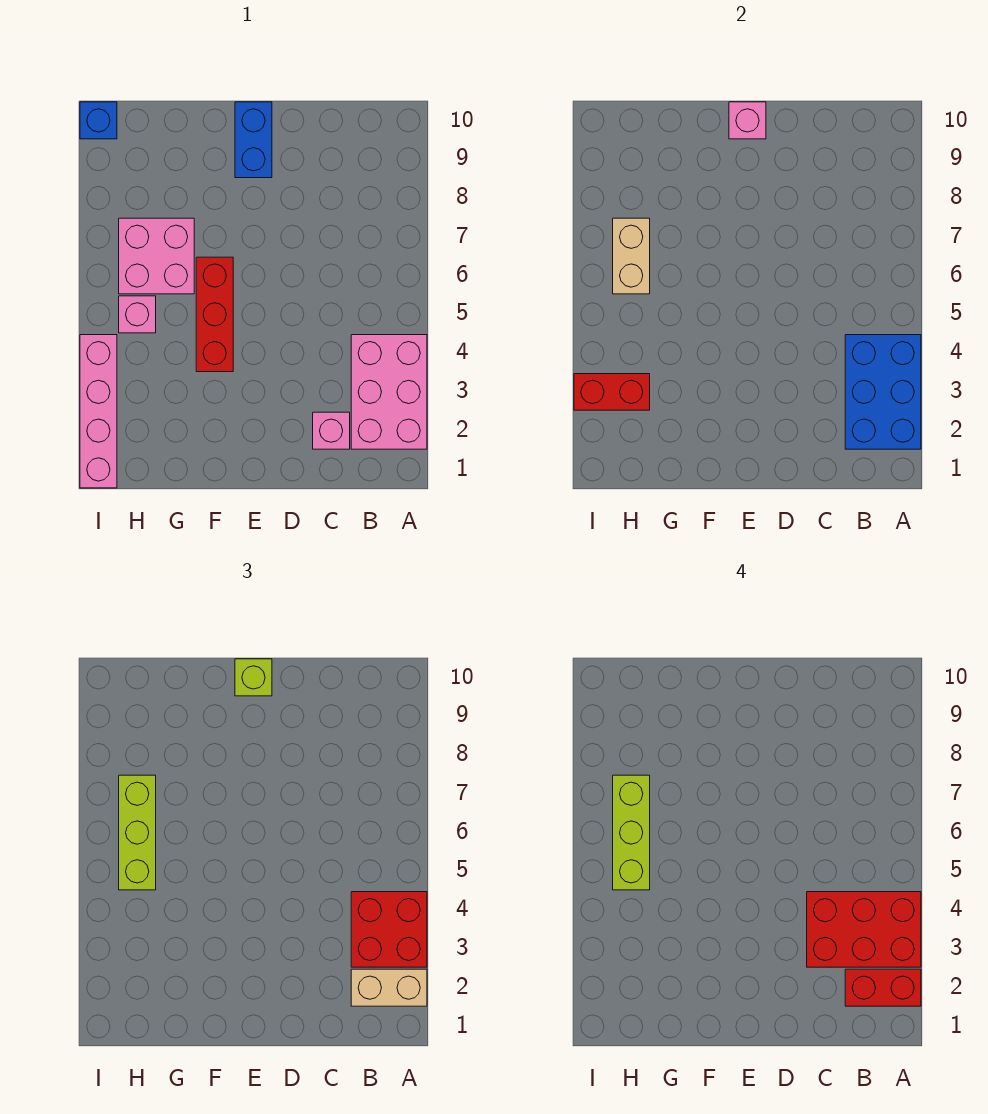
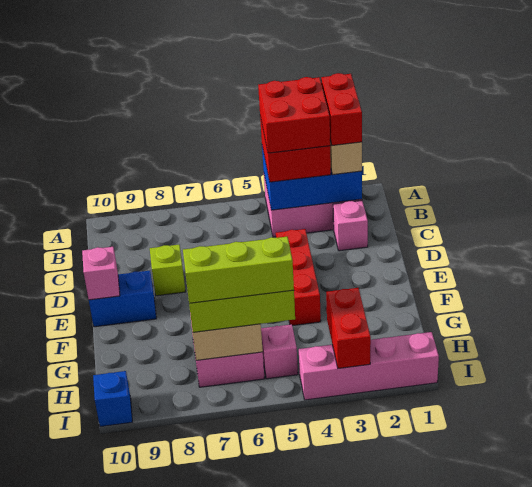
red 2x3 brick [807,892,921,967] -> red 2x2 brick [258,77,330,153]
lime 1x1 brick [235,659,272,696] -> lime 1x1 brick moved to [150,245,185,296]
red 1x3 brick [196,257,233,372] -> red 1x3 brick turned to [276,229,321,326]

